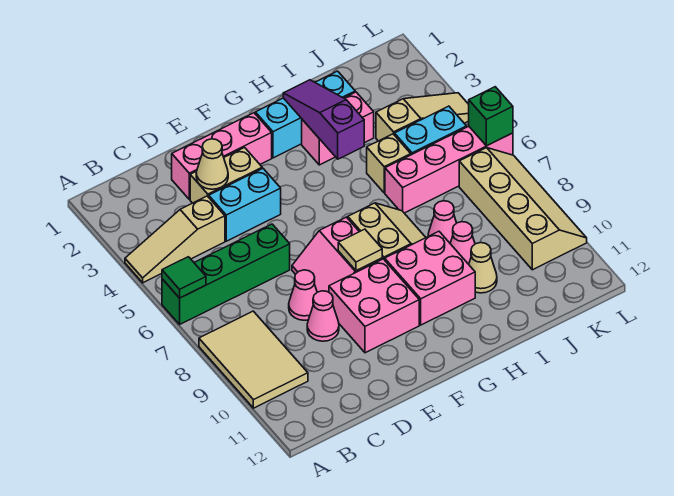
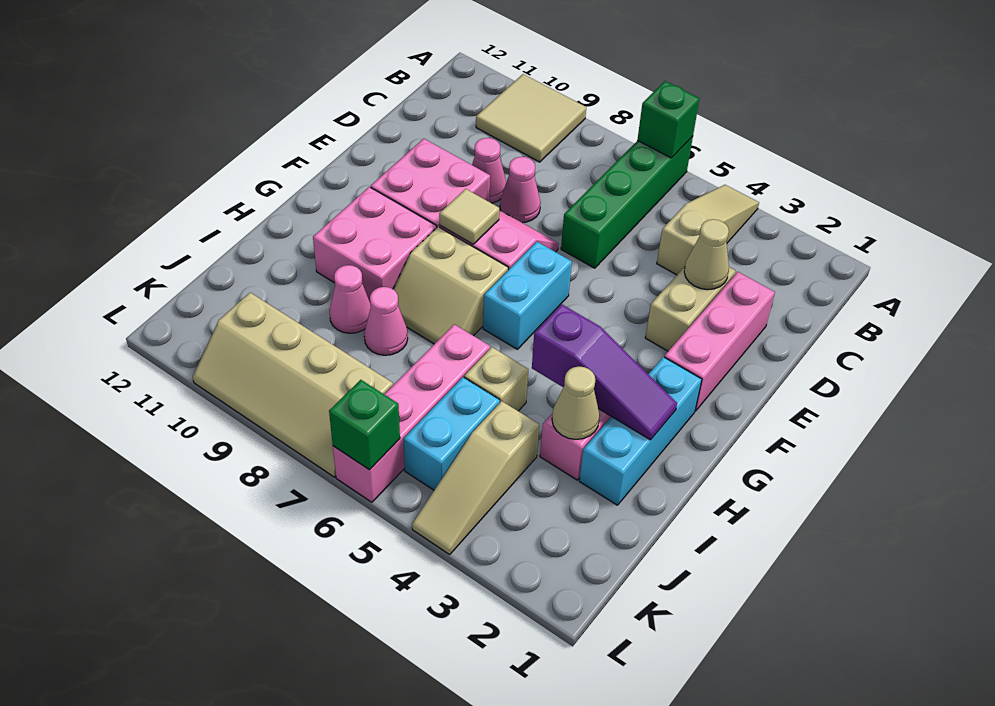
green 1x1 tile [162,257,206,298] -> green 1x1 brick [637,81,699,158]
tan 2x3 tile [199,311,308,408] -> tan 2x2 tile [476,74,586,162]
cyan 1x2 brick [209,168,281,241] -> cyan 1x2 brick moved to [483,242,572,349]
tan 1x1 cone [469,243,497,293] -> tan 1x1 cone moved to [552,367,600,439]

